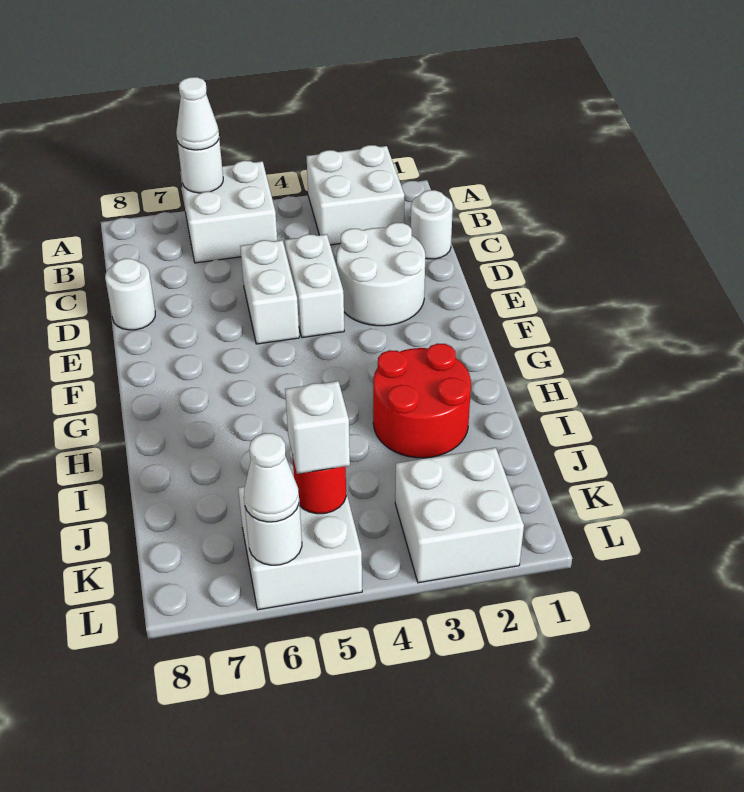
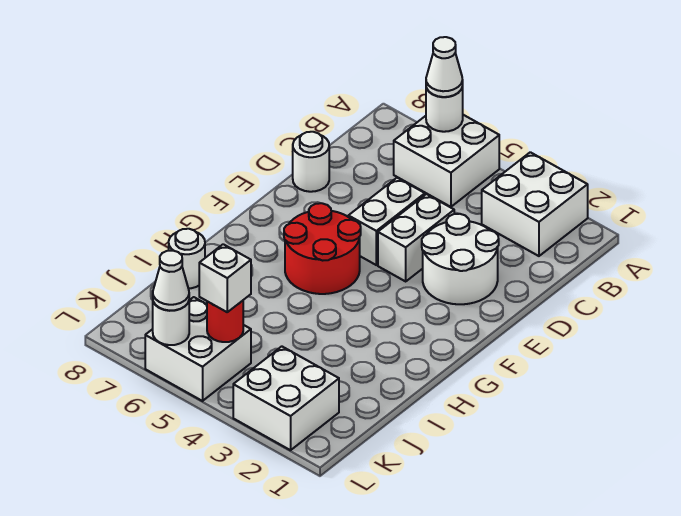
white 1x1 round brick [411,190,453,259] -> white 1x1 round brick moved to [169,229,205,289]
red 2x2 round brick [373,343,471,458] -> red 2x2 round brick moved to [284,203,361,294]

